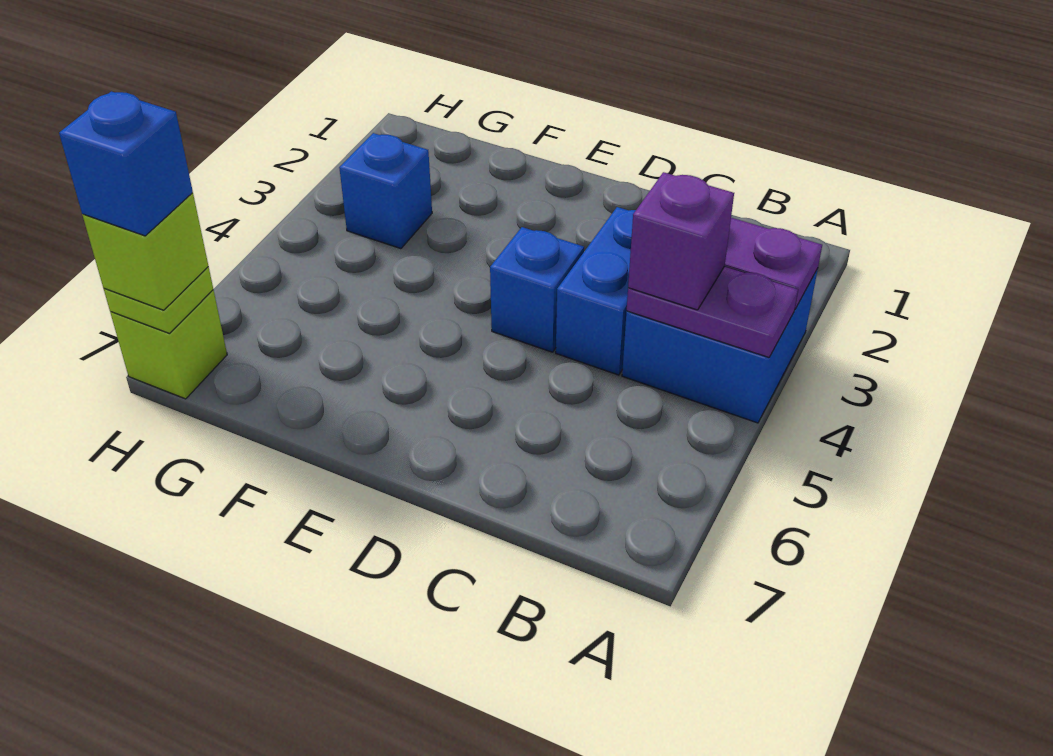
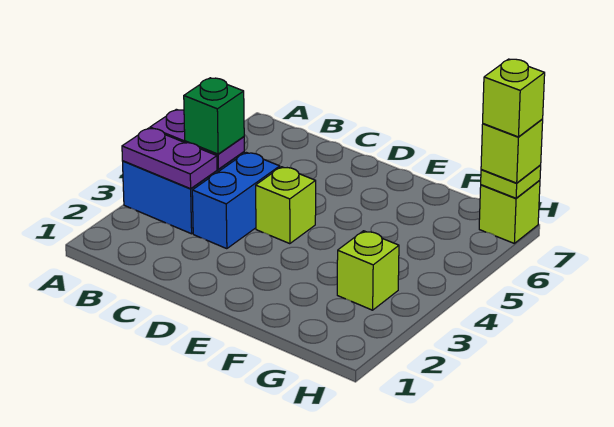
purple 1x1 brick [628,172,734,310] -> green 1x1 brick [184,78,244,154]
blue 1x1 brick [490,227,584,352] -> lime 1x1 brick [256,167,316,244]
blue 1x1 brick [339,133,432,249] -> lime 1x1 brick [337,231,399,310]
blue 1x1 brick [59,91,193,236] -> lime 1x1 brick [483,59,545,137]

